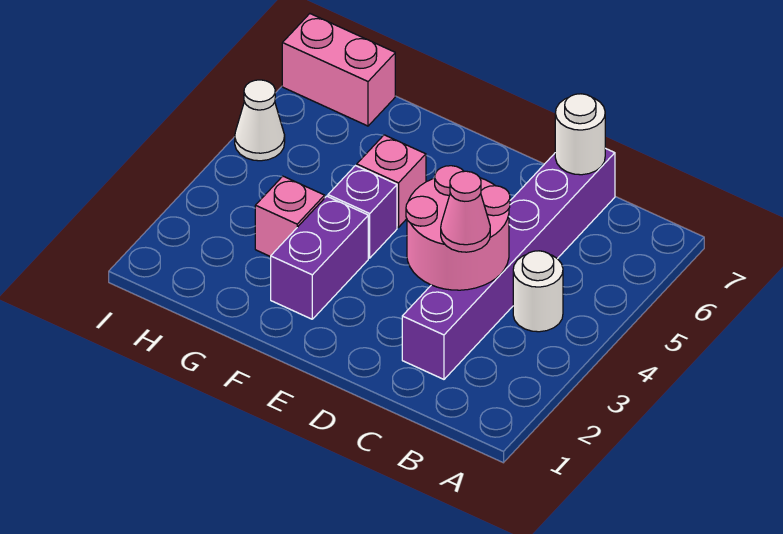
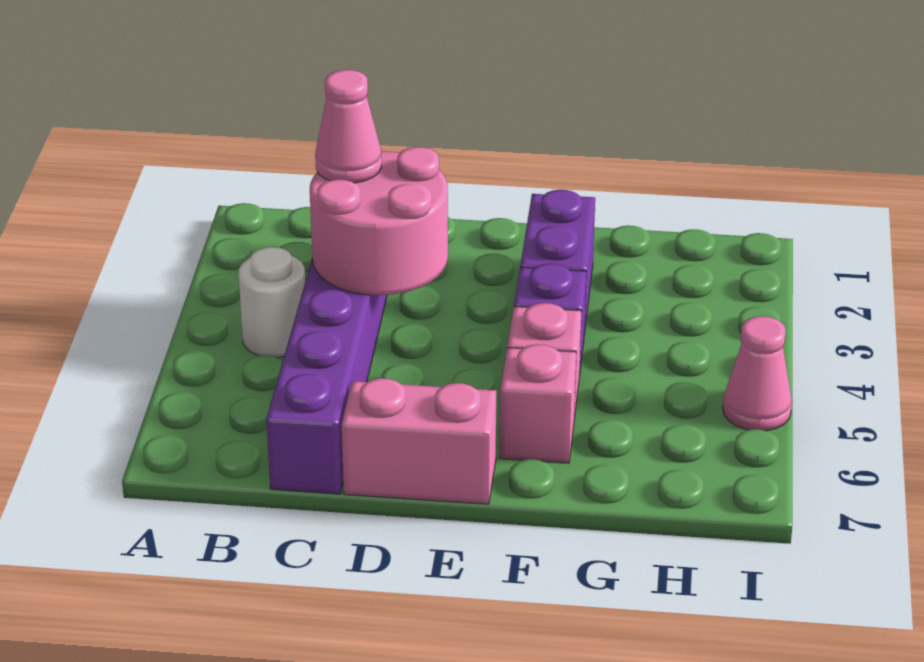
white 1x1 round brick [555,94,605,175] -> none
pink 1x1 brick [255,176,325,257] -> pink 1x1 brick moved to [500,344,576,463]
pink 1x2 brick [282,14,395,126] -> pink 1x2 brick moved to [342,378,496,504]
white 1x1 cone [235,80,285,161] -> pink 1x1 cone [723,316,792,431]

